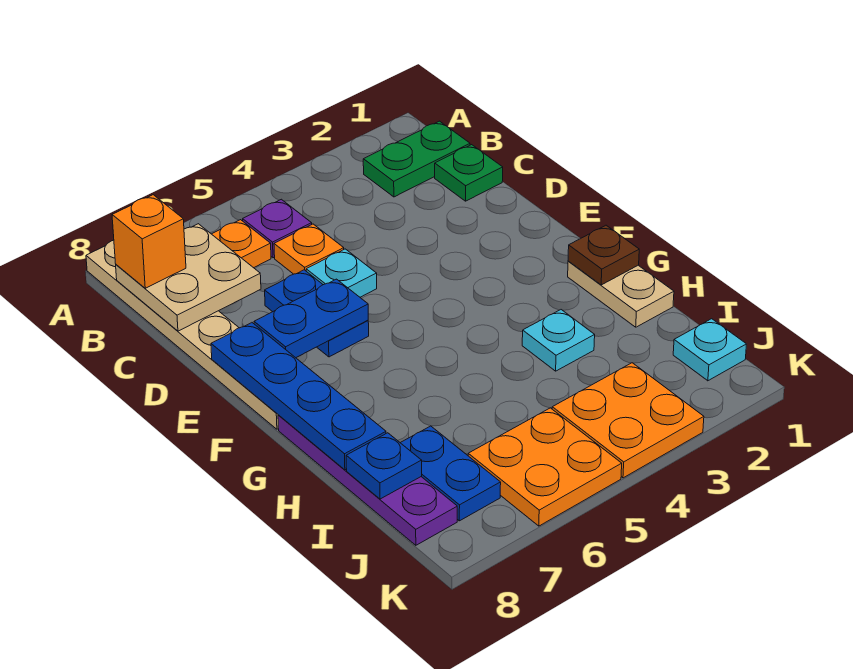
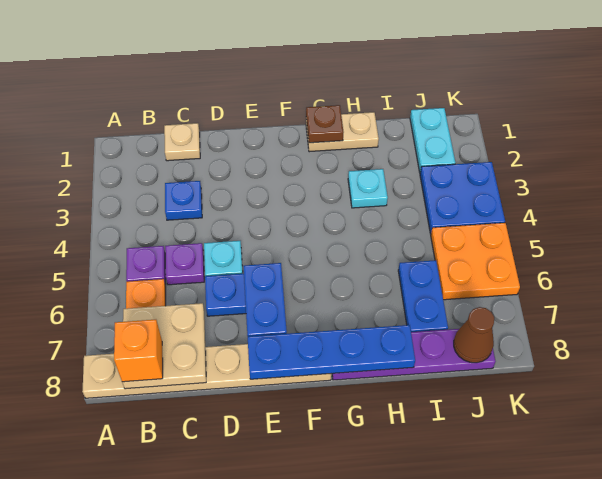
green 1x2 plate [363,121,470,197] -> none
green 1x1 plate [435,145,503,201] -> tan 1x1 plate [164,123,200,161]
orange 1x1 plate [274,224,344,274] -> purple 1x1 plate [165,243,204,285]
blue 1x2 plate [401,426,501,521] -> blue 1x2 plate turned to [398,260,448,332]
blue 1x1 plate [346,433,422,499] -> blue 1x1 plate moved to [165,181,202,220]
cyan 1x1 plate [673,319,747,381] -> cyan 1x2 plate [410,108,455,172]
orange 2x2 plate [552,363,704,478] -> blue 2x2 plate [420,162,505,234]
none -> brown 1x1 cone [454,307,494,363]

